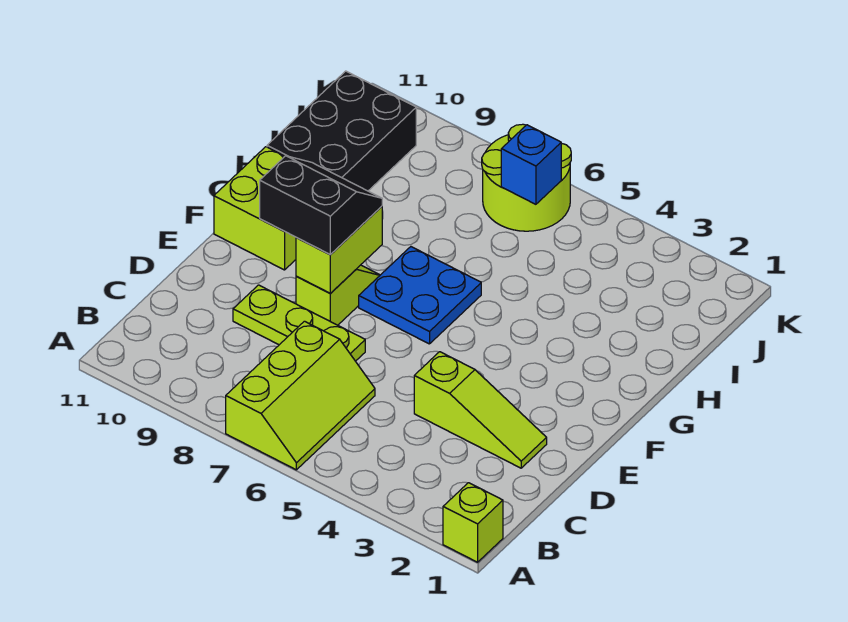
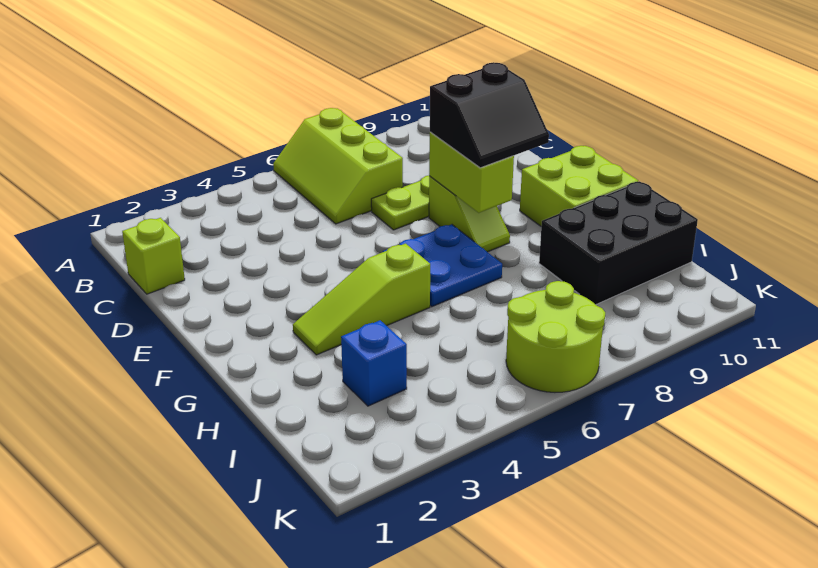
lime 1x1 brick [443,483,503,562] -> lime 1x1 brick moved to [122,218,185,294]
lime 1x3 slope [414,352,547,468] -> lime 1x3 slope moved to [293,244,430,355]
black 2x3 brick [267,71,416,191] -> black 2x3 brick turned to [539,181,698,305]
blue 1x1 brick [501,125,561,204] -> blue 1x1 brick moved to [341,320,407,406]

